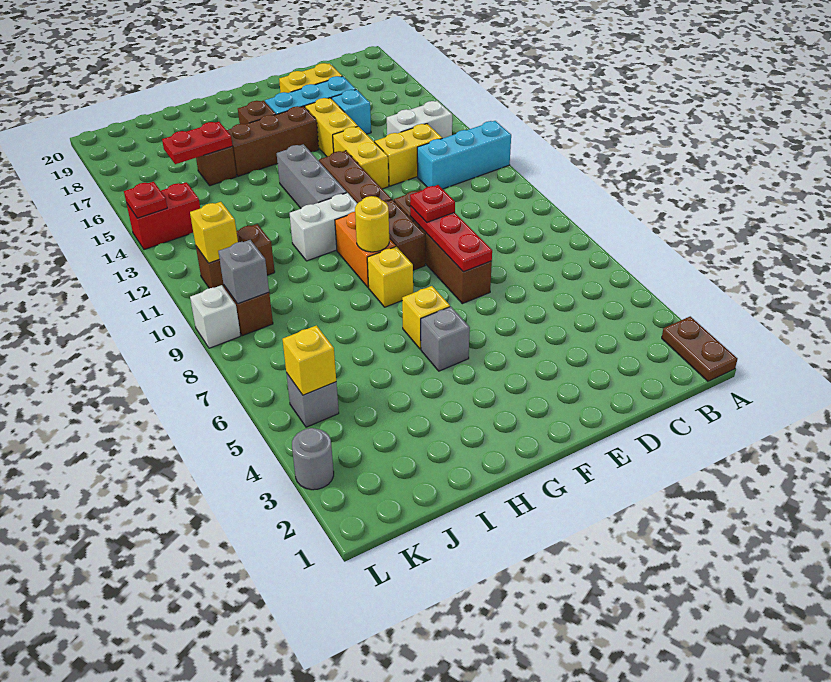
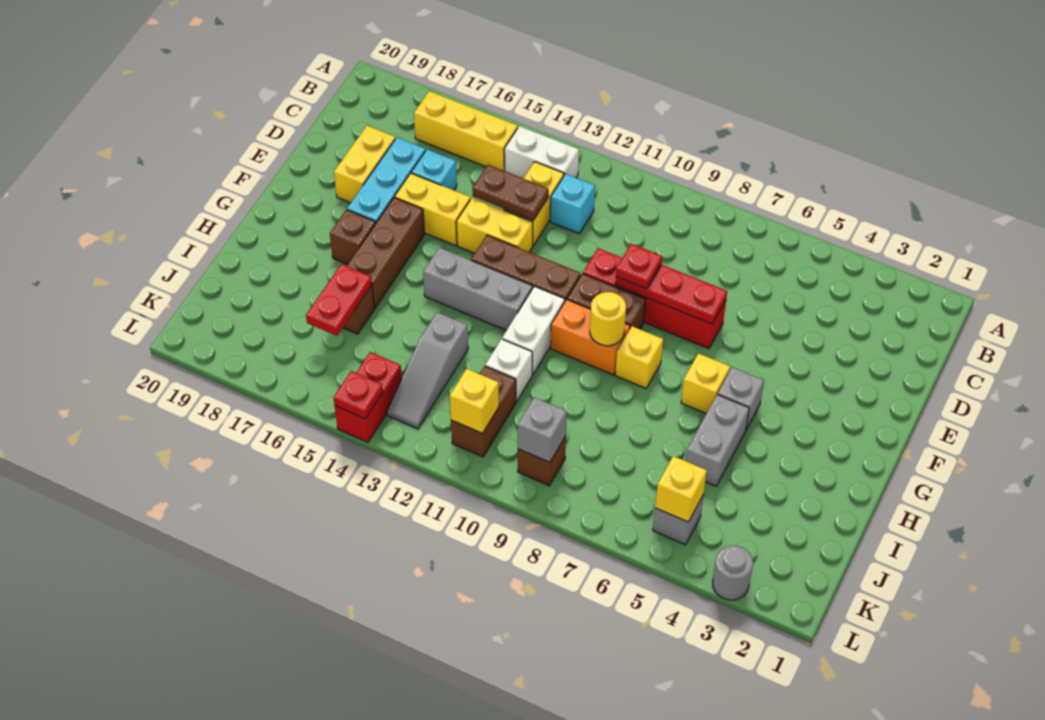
brown 1x2 plate [662,316,737,381] -> brown 1x2 plate moved to [472,165,549,221]
cyan 1x3 brick [417,121,511,189] -> cyan 1x1 brick [550,174,595,234]
white 1x2 brick [387,101,452,138] -> white 1x2 brick turned to [504,126,579,178]
none -> yellow 1x3 brick [414,91,518,171]
brown 1x4 brick [394,189,492,304] -> red 1x4 brick [583,248,726,349]
none -> grey 1x2 brick [686,395,749,486]
none -> grey 1x3 slope [387,312,468,429]
white 1x1 brick [190,285,241,348] -> white 1x1 brick moved to [485,339,532,402]

